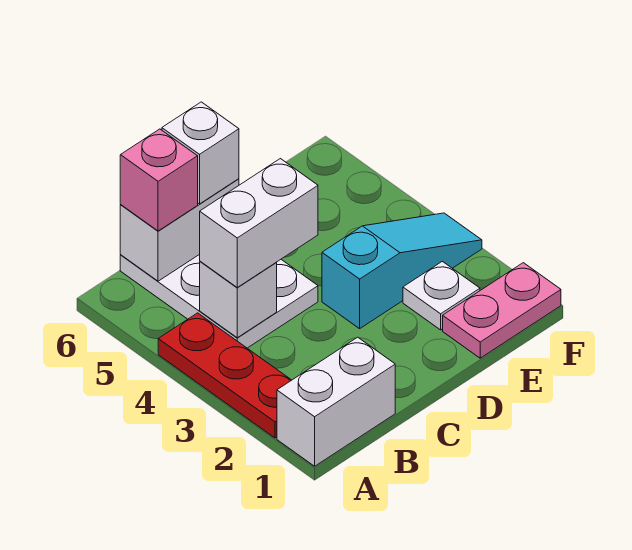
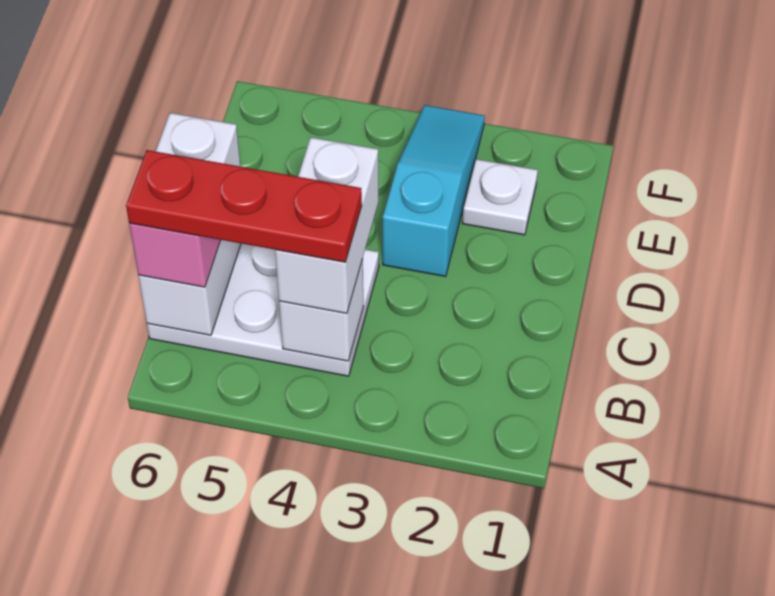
white 1x2 brick [277,337,395,466] -> none
red 1x3 plate [158,313,291,438] -> red 1x3 plate moved to [126,150,362,262]
pink 1x2 plate [443,263,561,358] -> none

